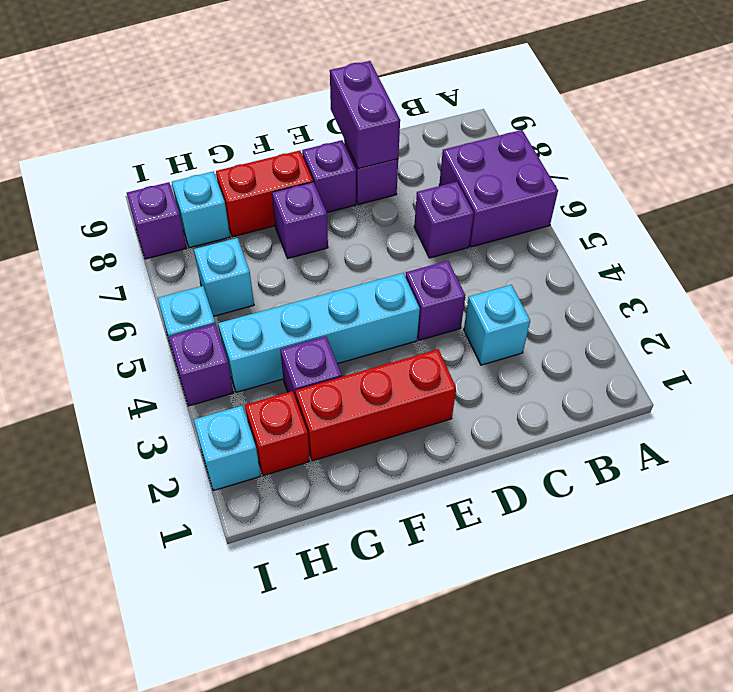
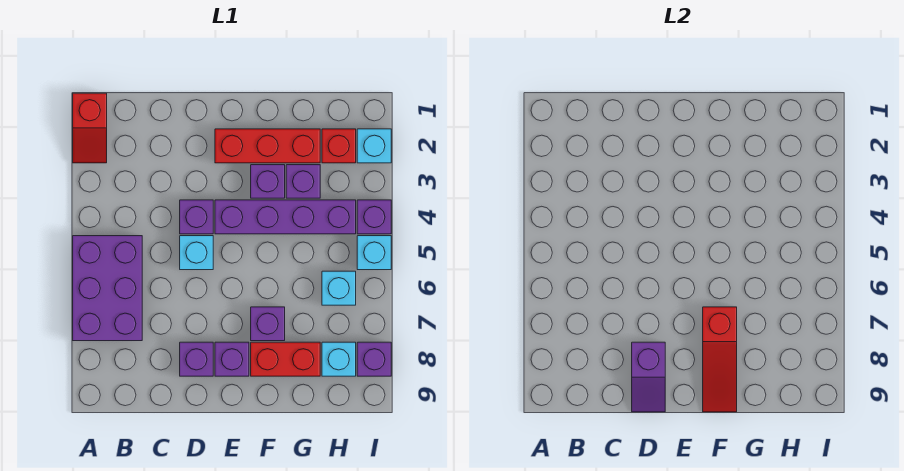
none -> red 1x2 slope [73,93,107,163]
purple 2x2 brick [439,130,558,247] -> purple 2x3 brick [73,236,142,341]
cyan 1x1 brick [464,285,530,365] -> cyan 1x1 brick moved to [180,236,213,270]
purple 1x1 brick [414,182,474,258] -> purple 1x1 brick moved to [251,165,285,198]
purple 1x2 brick [330,61,400,169] -> purple 1x2 slope [632,342,665,412]
cyan 1x4 brick [218,273,420,392] -> purple 1x4 brick [215,200,356,234]
none -> red 1x3 slope [703,307,737,412]

